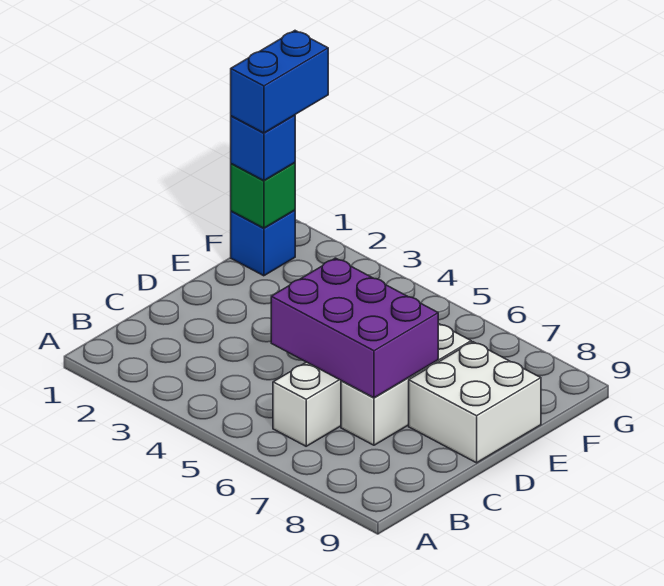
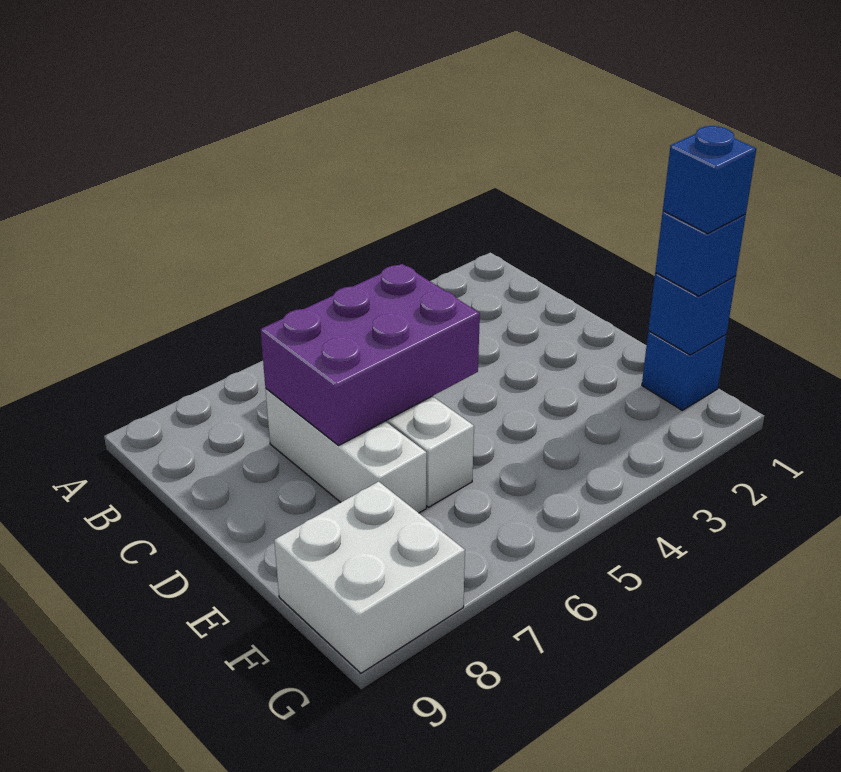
white 2x2 brick [409,342,541,463] -> white 2x2 brick moved to [274,482,465,673]
green 1x1 brick [231,163,295,228] -> blue 1x1 brick [648,273,736,355]
blue 1x2 brick [231,31,328,133] -> blue 1x1 brick [663,126,756,233]

